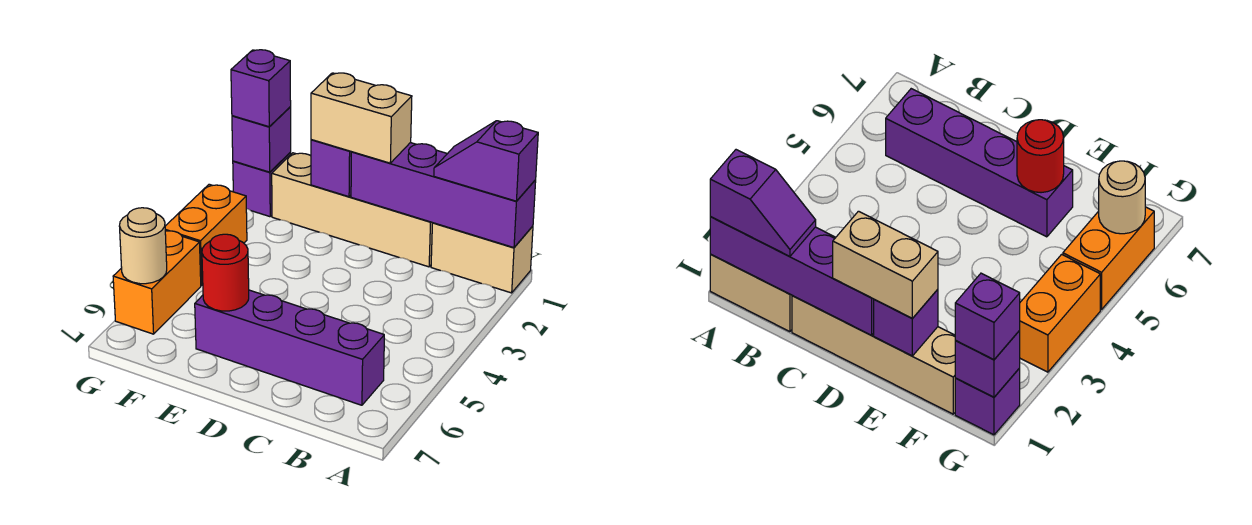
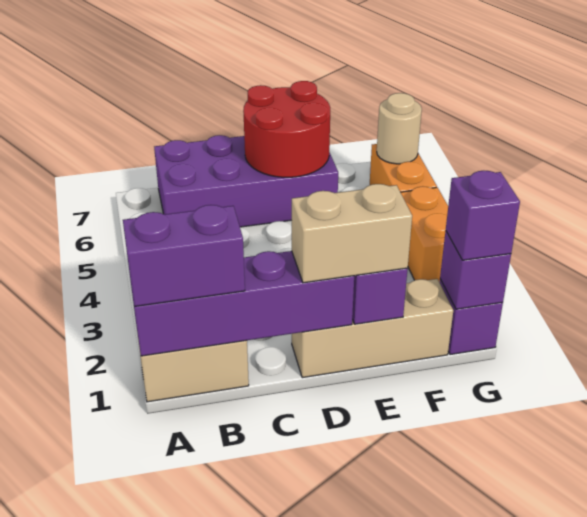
purple 1x2 slope [434,121,538,201] -> purple 1x2 brick [123,205,245,306]
purple 1x4 brick [195,290,384,405] -> purple 2x4 brick [154,135,338,227]
tan 1x4 brick [272,153,432,267] -> tan 1x3 brick [292,279,453,378]
red 1x1 round brick [202,234,249,311] -> red 2x2 round brick [243,81,330,177]

